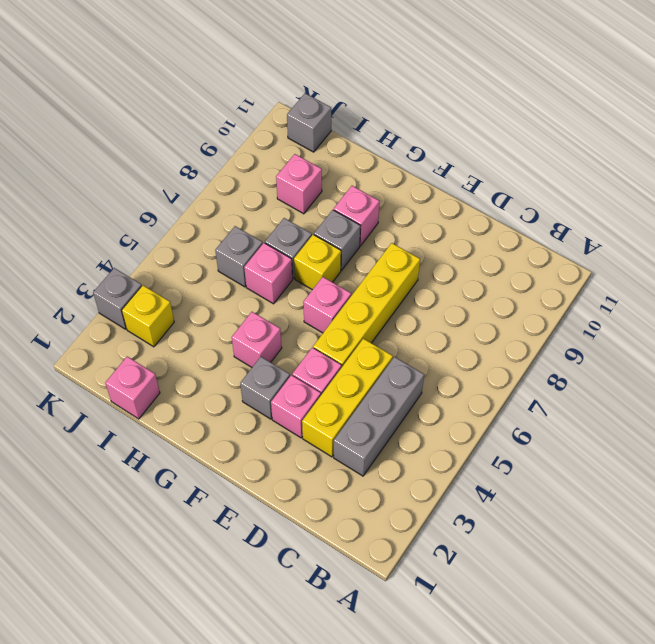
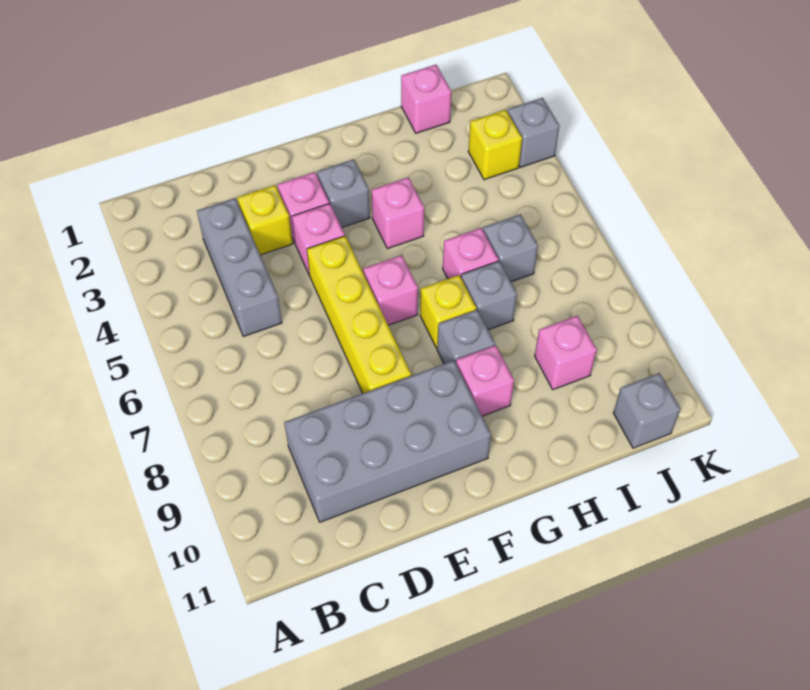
none -> grey 2x4 brick [284,361,491,522]
yellow 1x3 brick [302,339,393,457] -> yellow 1x1 brick [237,185,293,255]

